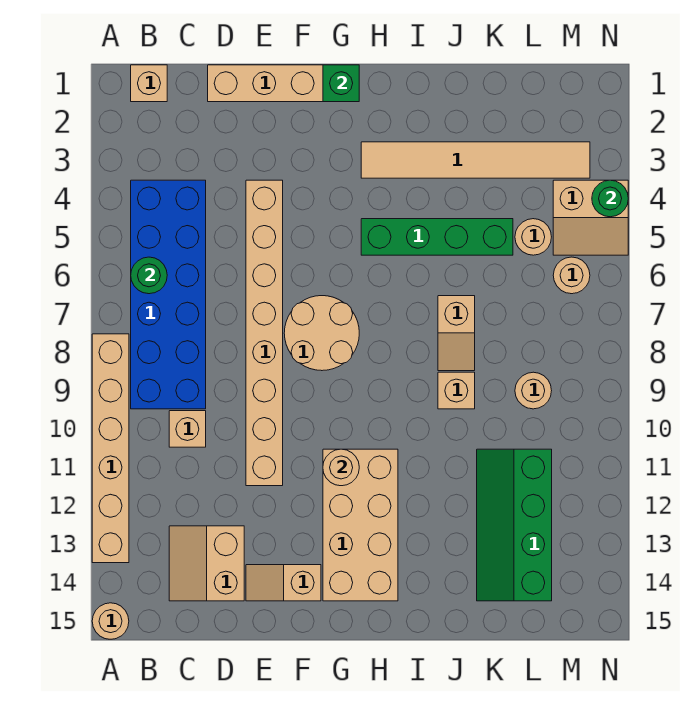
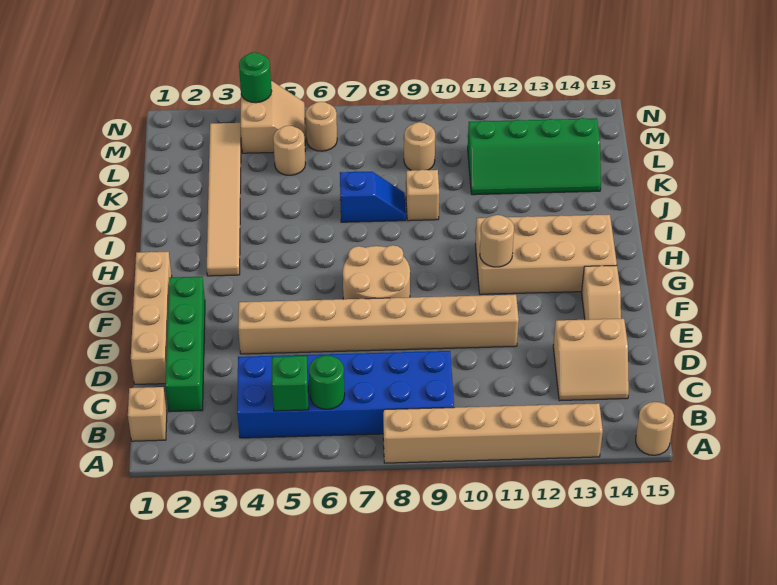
tan 1x1 brick [169,411,206,447] -> none
green 1x1 brick [323,65,359,102] -> green 1x1 brick moved to [272,356,309,411]
green 1x4 brick [361,219,513,255] -> green 1x4 brick moved to [165,277,205,412]
tan 1x2 slope [438,296,475,371] -> blue 1x2 slope [340,171,406,222]

